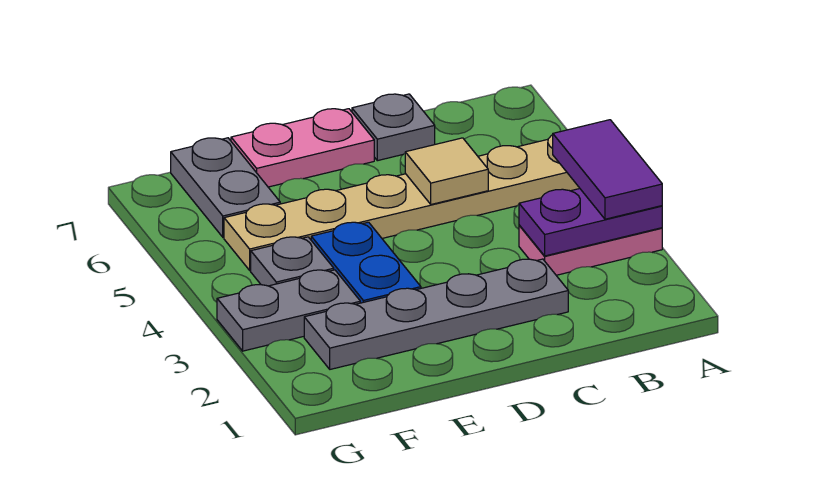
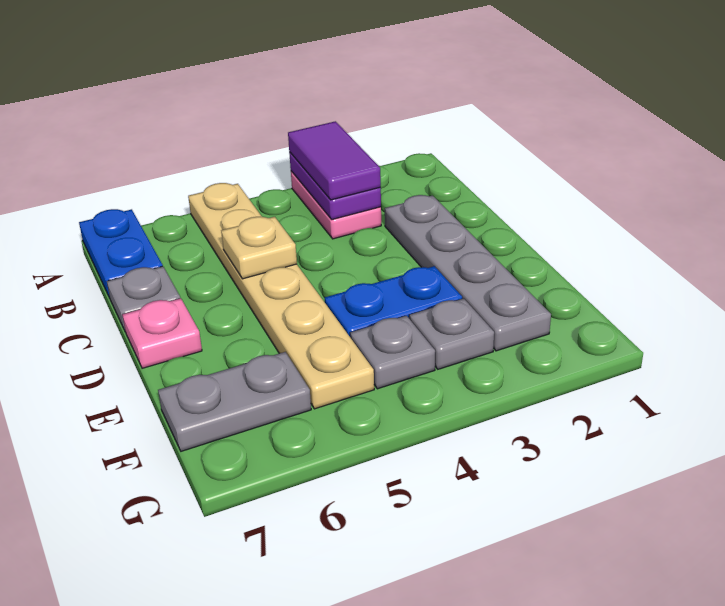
purple 1x2 tile [553,120,662,219] -> purple 1x2 tile turned to [288,121,381,200]
none -> blue 1x2 plate [79,209,163,298]
tan 1x1 tile [405,138,488,204] -> tan 1x1 plate [221,217,297,279]
pink 1x2 plate [231,109,374,187] -> pink 1x1 plate [122,298,202,368]
grey 1x2 plate [217,270,360,351] -> grey 1x1 plate [409,299,494,369]

